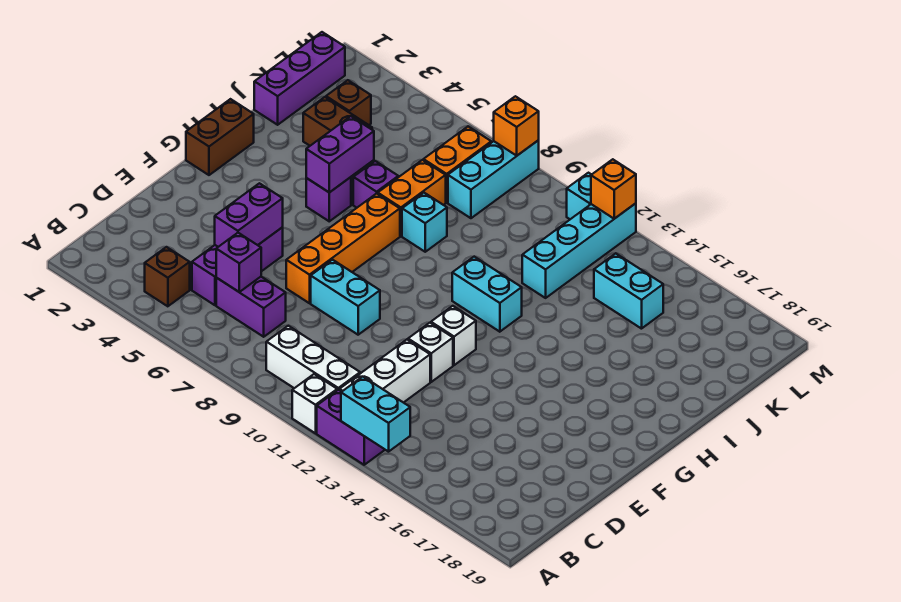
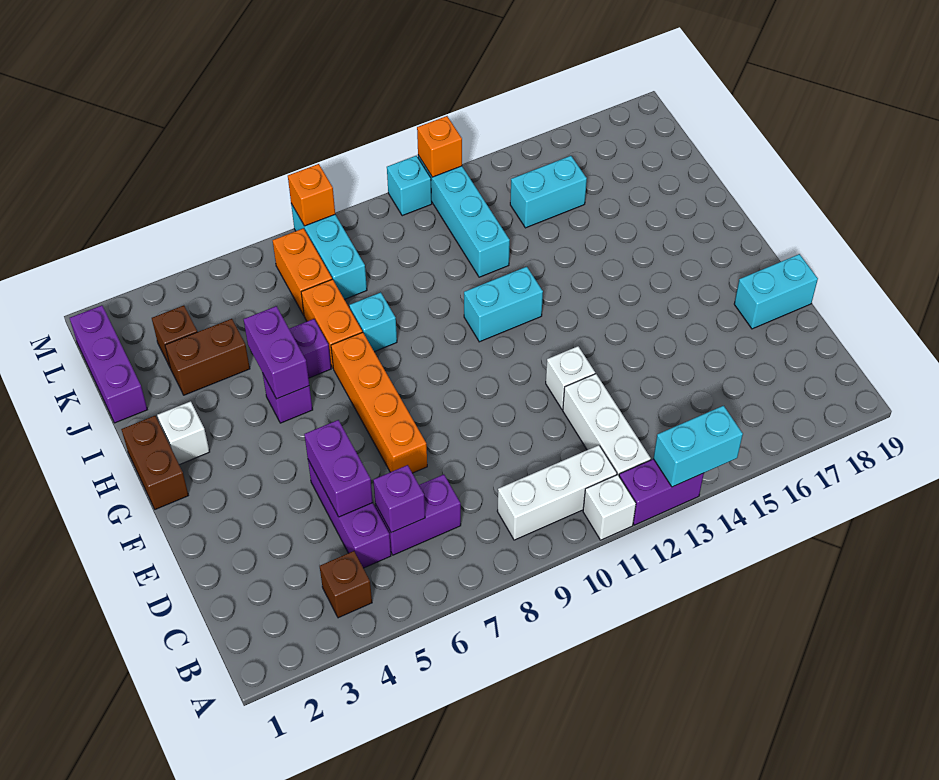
cyan 1x2 brick [311,260,380,335] -> cyan 1x2 brick moved to [734,254,818,329]
white 1x1 brick [431,306,476,365] -> white 1x1 brick moved to [157,401,210,465]

